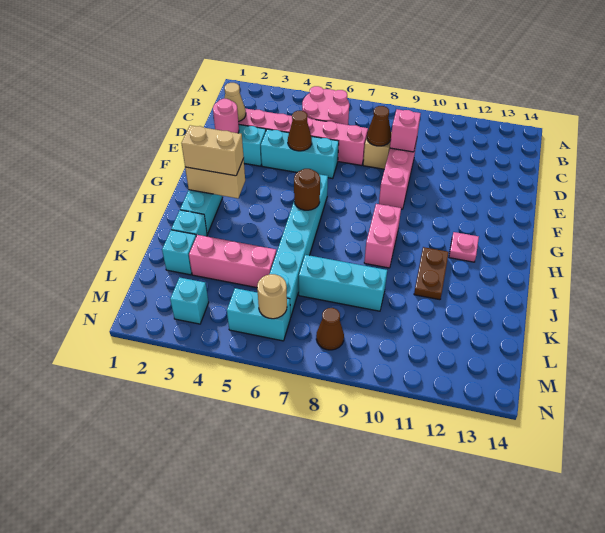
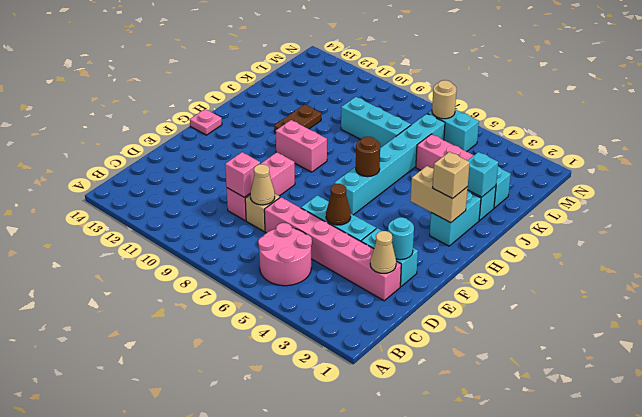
brown 1x1 cone [367,106,391,146] -> tan 1x1 cone [250,164,275,205]
pink 1x1 round brick [213,99,239,133] -> cyan 1x1 round brick [388,217,414,260]
tan 1x2 brick [181,125,244,176] -> tan 1x1 brick [433,152,470,199]
pink 1x2 brick [364,204,401,268] -> pink 1x2 brick turned to [276,120,327,172]
pink 1x1 plate [449,232,479,262] -> pink 1x1 plate moved to [190,109,222,135]
cyan 1x1 brick [170,277,209,324] -> cyan 1x1 brick moved to [467,152,498,197]
brown 1x1 cone [316,308,344,350] -> none

